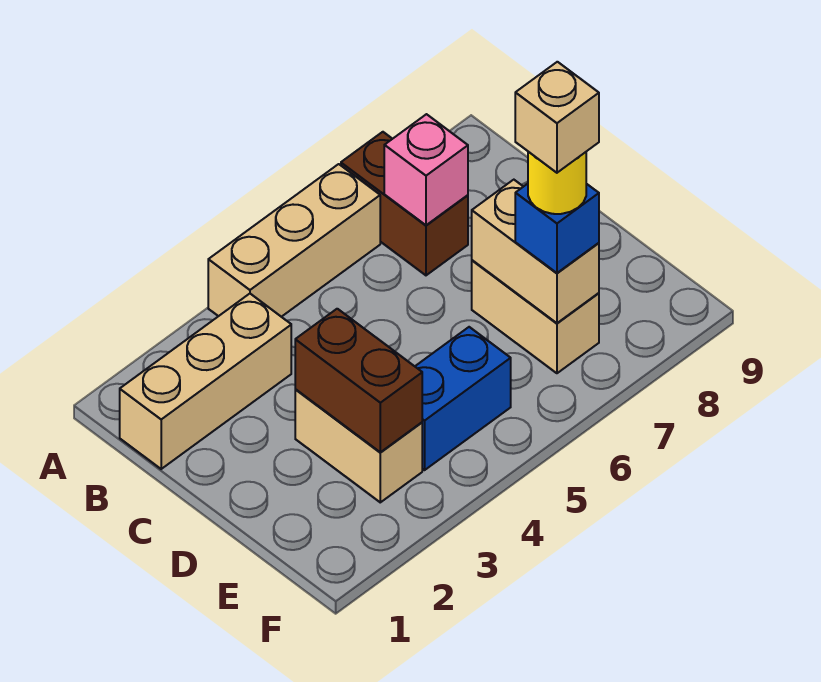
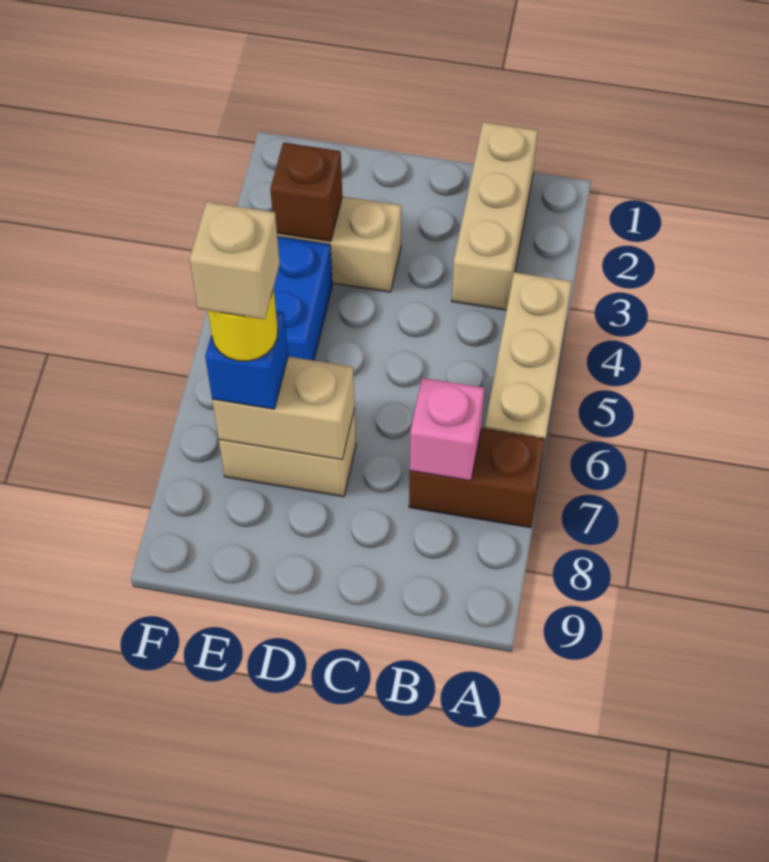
brown 1x2 brick [295,309,422,452] -> brown 1x1 brick [270,143,342,242]

